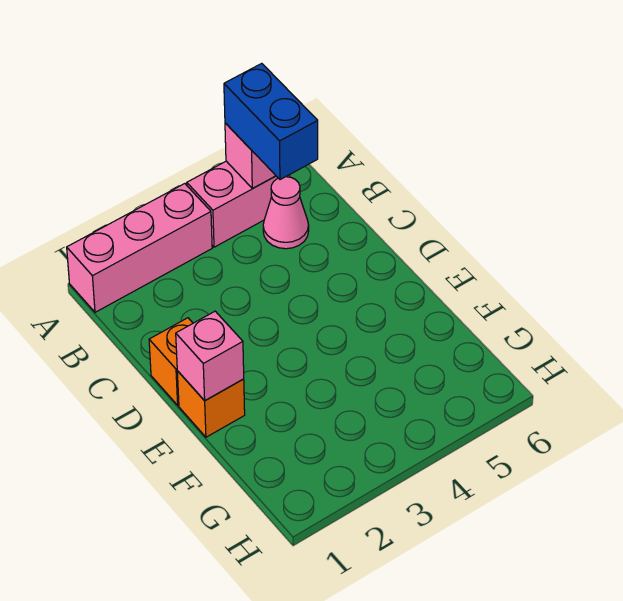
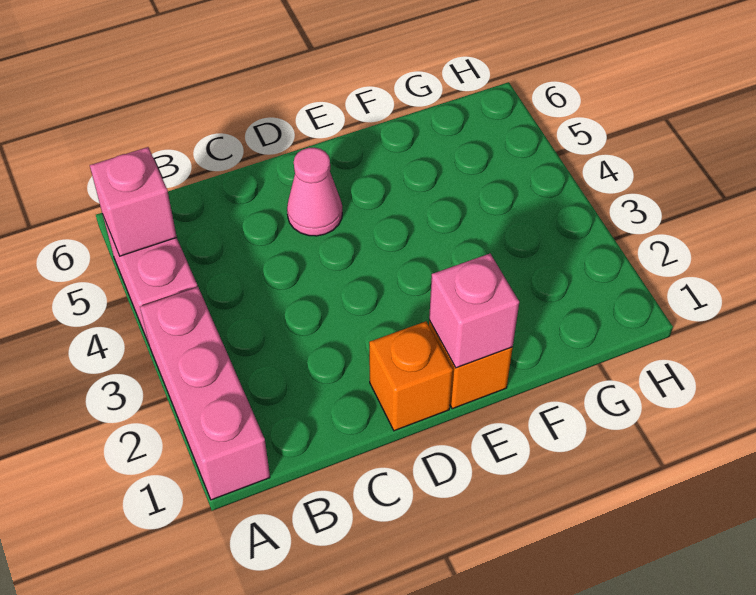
blue 1x2 brick [224,63,318,180] -> none
pink 1x1 cone [263,177,309,249] -> pink 1x1 cone moved to [287,148,342,236]

